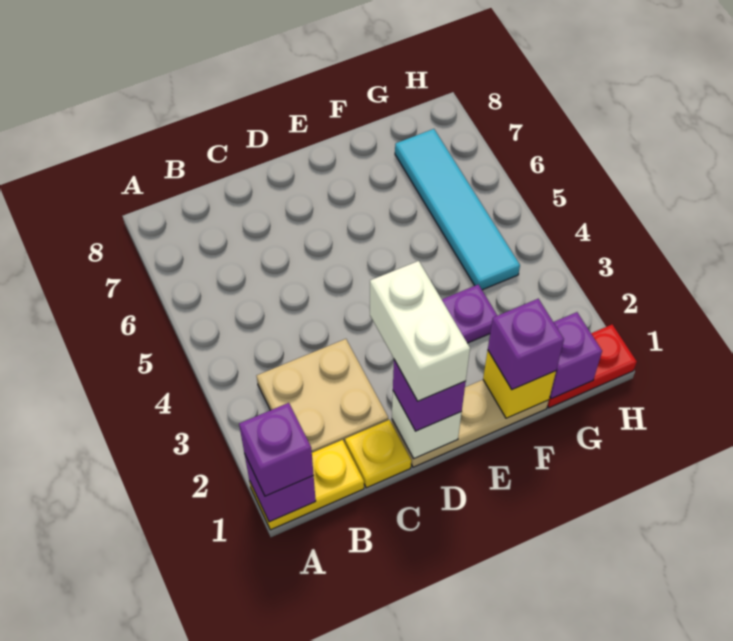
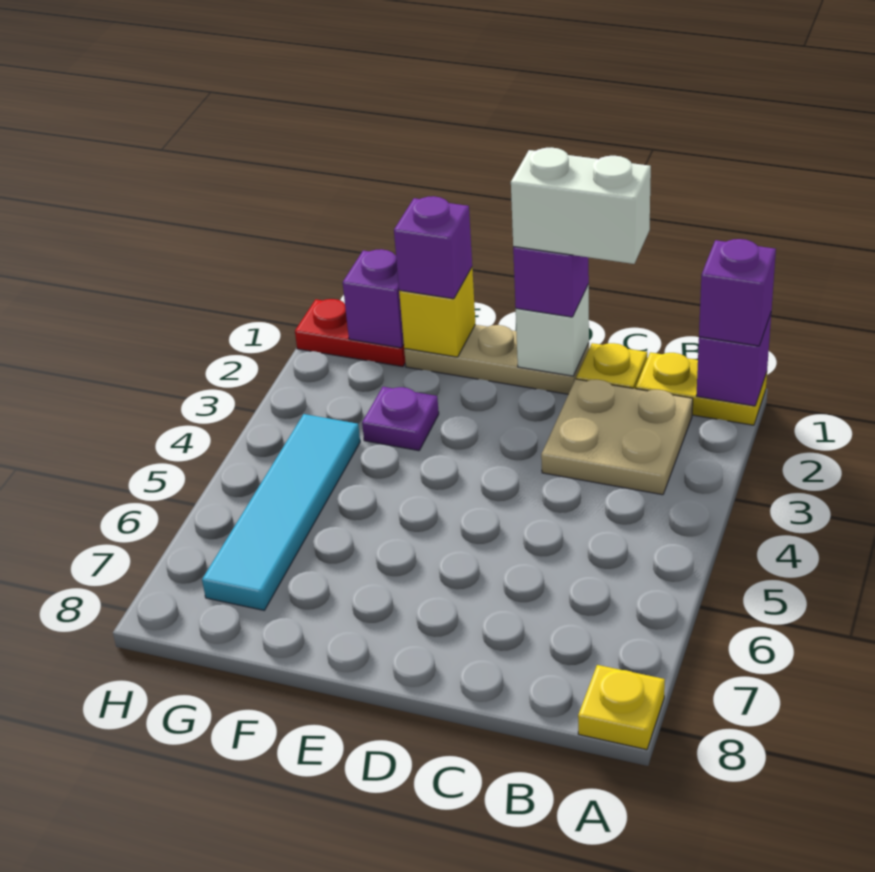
none -> yellow 1x1 plate [578,665,665,750]
white 1x2 brick [370,261,470,401] -> white 1x2 brick turned to [511,147,651,264]

